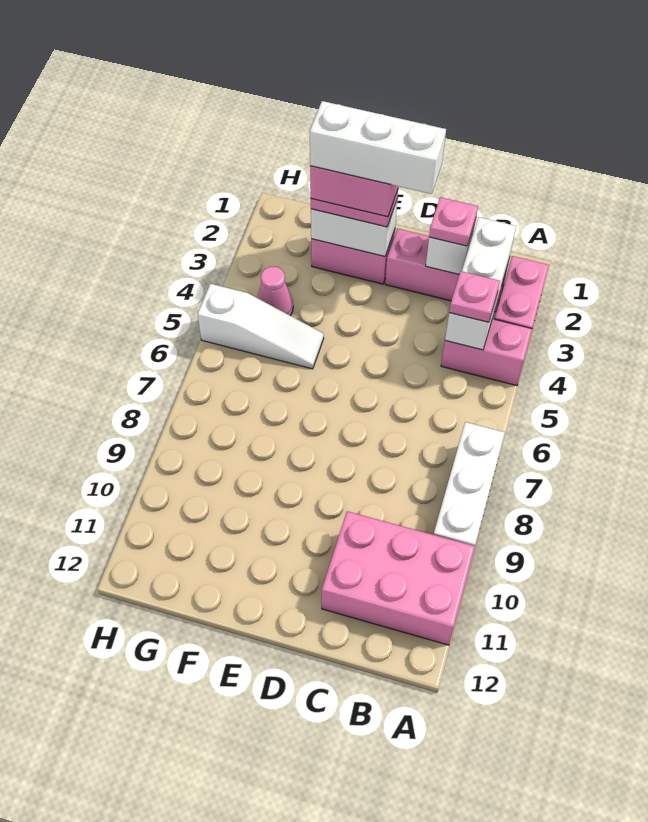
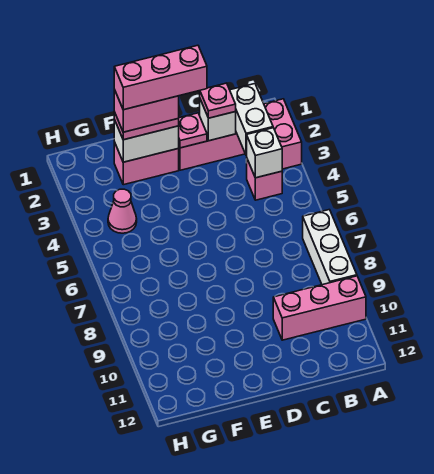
pink 1x2 brick [441,319,532,386] -> pink 1x1 brick [246,159,282,200]
pink 2x3 brick [322,511,475,645] -> pink 1x3 brick [273,276,366,340]
pink 1x1 plate [449,271,500,322] -> pink 1x1 plate moved to [178,113,207,148]
white 1x3 brick [310,101,446,194] -> pink 1x3 brick [114,45,207,110]
white 1x3 slope [197,284,324,369] -> none

